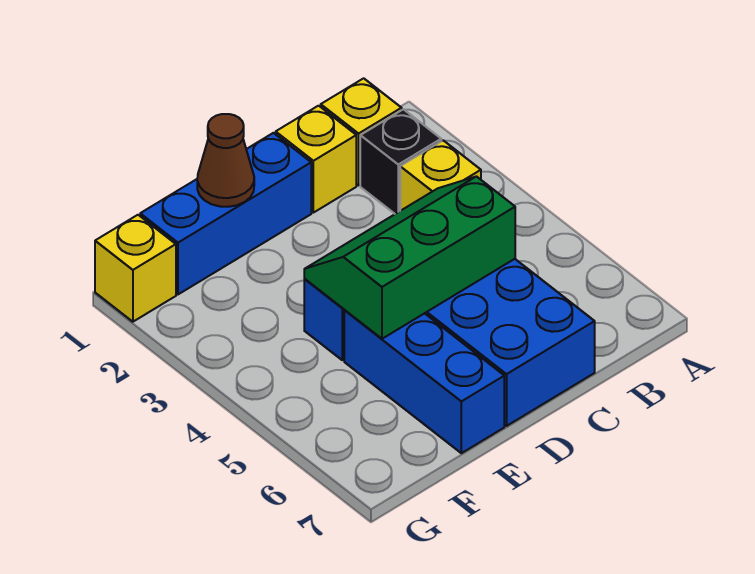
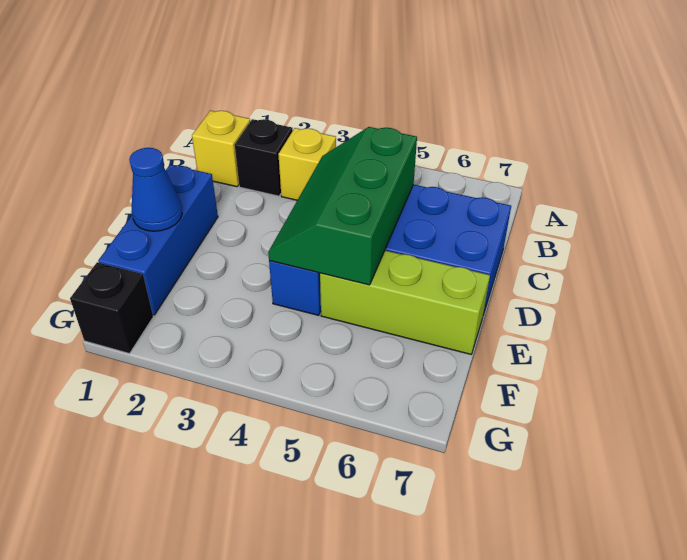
yellow 1x1 brick [276,106,356,213] -> none
brown 1x1 cone [197,114,254,207] -> blue 1x1 cone [129,148,182,231]
blue 1x3 brick [344,310,504,453] -> lime 1x3 brick [320,250,490,354]
yellow 1x1 brick [95,215,176,322] -> black 1x1 brick [70,262,153,354]

